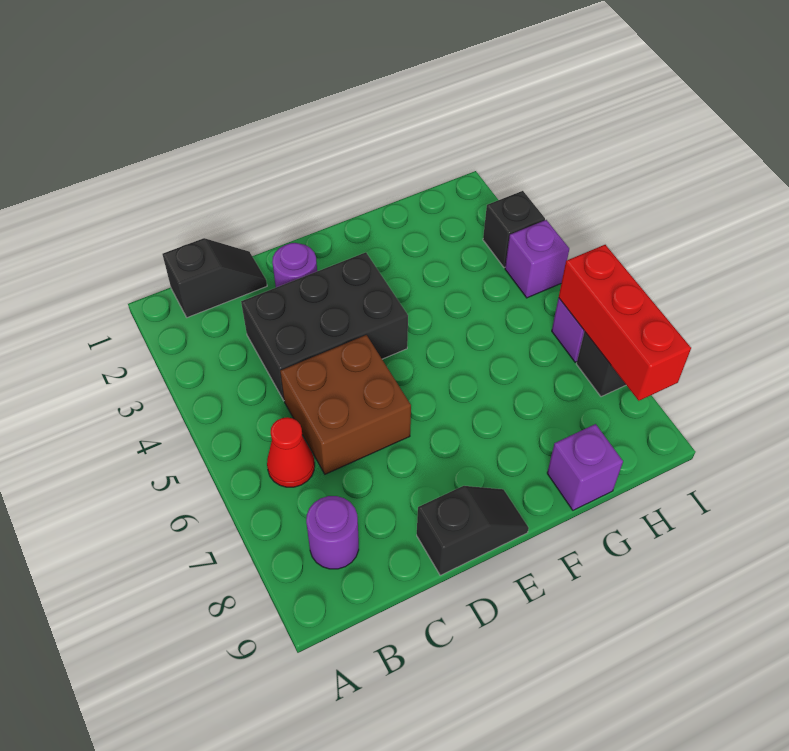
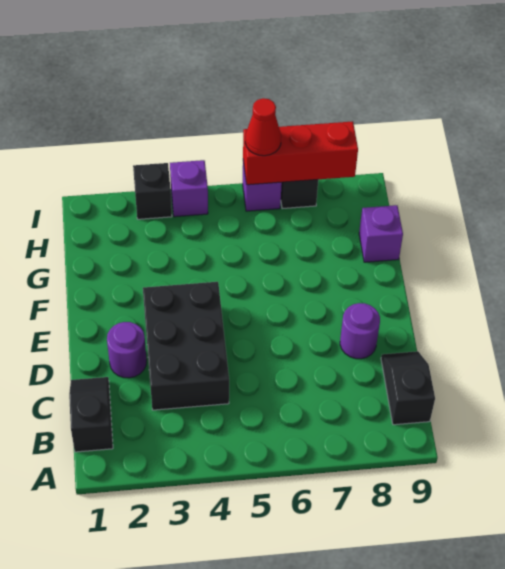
red 1x1 cone [267,417,315,487] -> red 1x1 cone moved to [245,98,281,156]
purple 1x1 round brick [306,496,359,569] -> purple 1x1 round brick moved to [340,303,380,359]
brown 2x2 brick [280,335,411,474] -> none
black 1x2 slope [417,486,529,575] -> black 1x2 slope moved to [381,351,435,425]

